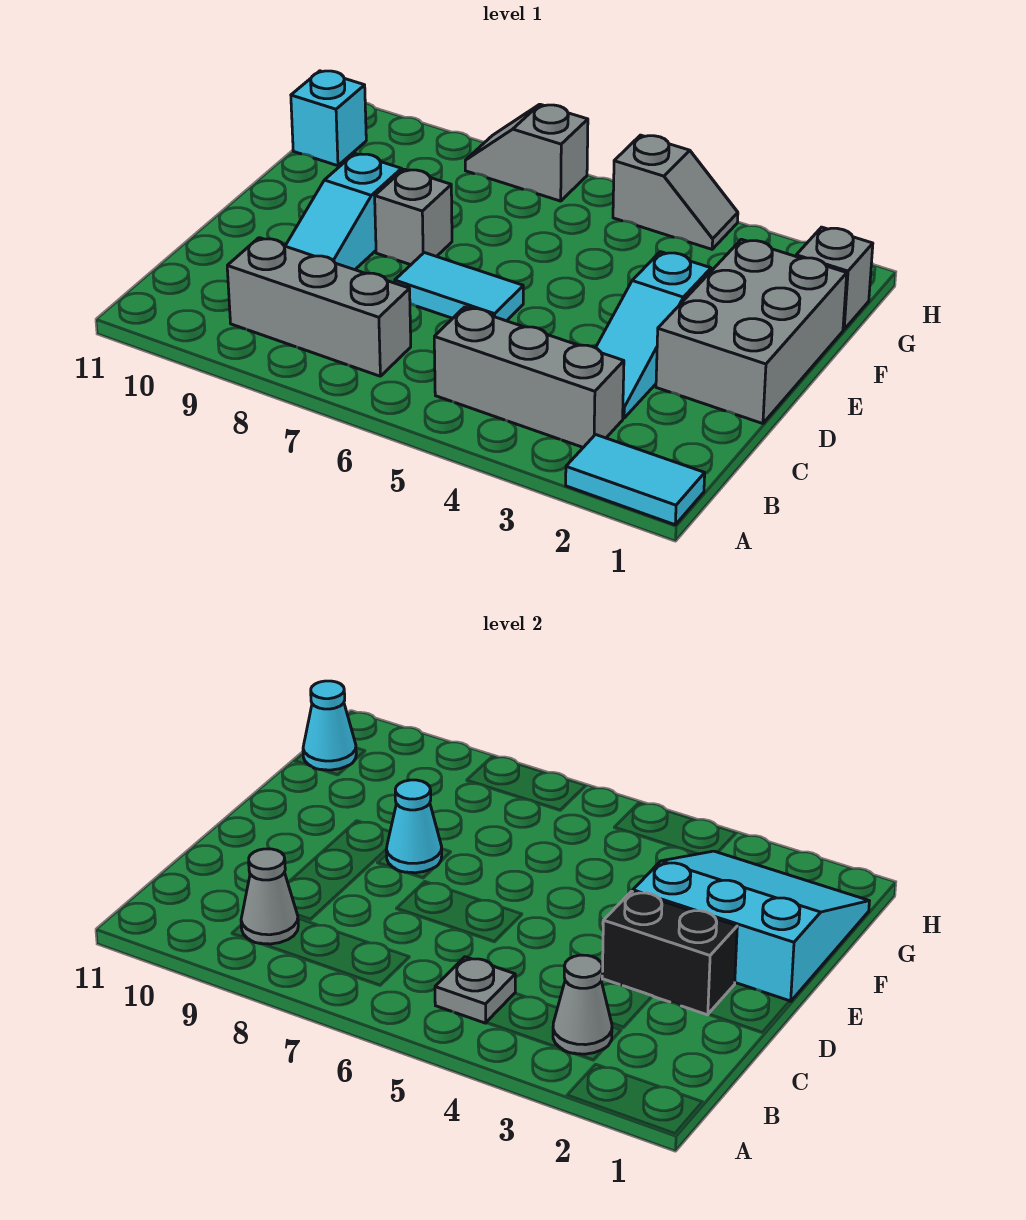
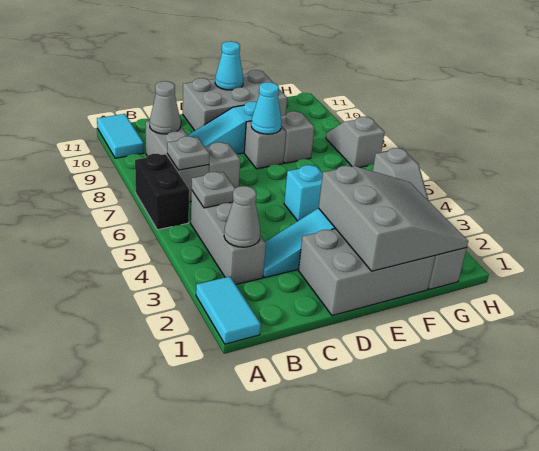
none -> grey 1x1 plate [167,136,210,170]
none -> grey 1x1 brick [205,142,240,188]
black 1x2 brick [602,891,737,1015] -> black 1x2 brick moved to [135,154,189,230]
cyan 1x2 tile [395,253,523,321] -> cyan 1x2 tile moved to [97,114,144,158]
none -> grey 2x3 brick [183,70,287,130]
cyan 3x3 slope [633,851,869,1001] -> grey 3x3 slope [319,166,468,271]
none -> grey 1x1 brick [281,111,314,163]
cyan 1x1 brick [291,71,366,166] -> cyan 1x1 brick moved to [284,165,323,221]
cyan 1x1 cone [303,681,356,770] -> cyan 1x1 cone moved to [215,41,243,90]

